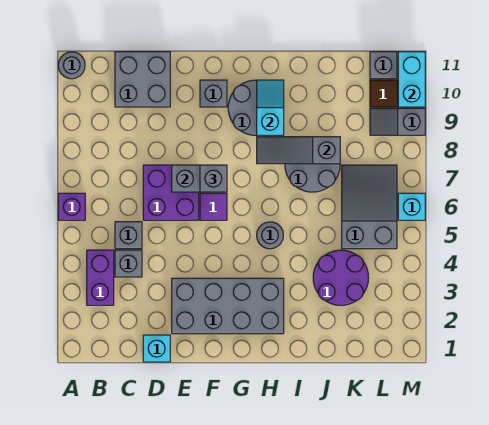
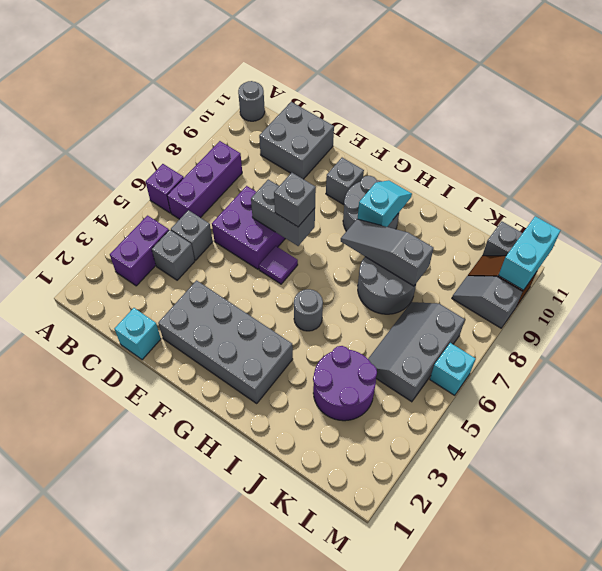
none -> purple 1x3 brick [167,141,242,219]
grey 2x3 slope [342,165,397,249] -> grey 2x3 slope turned to [368,302,465,402]

